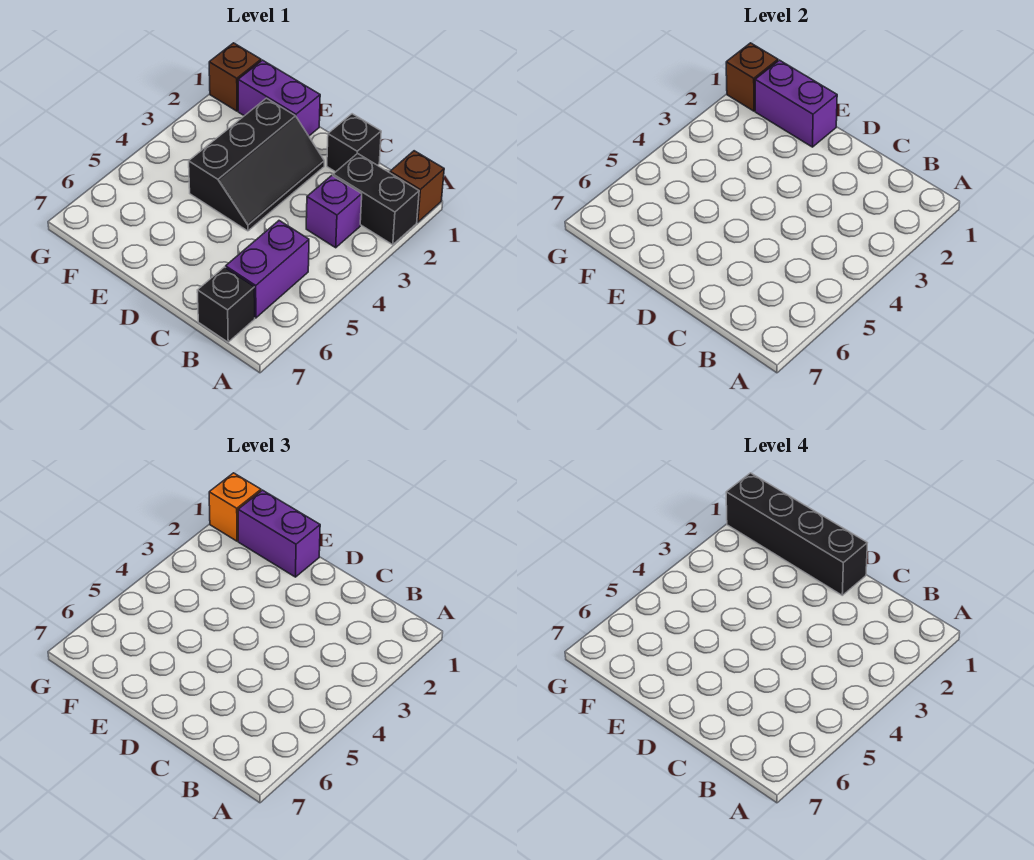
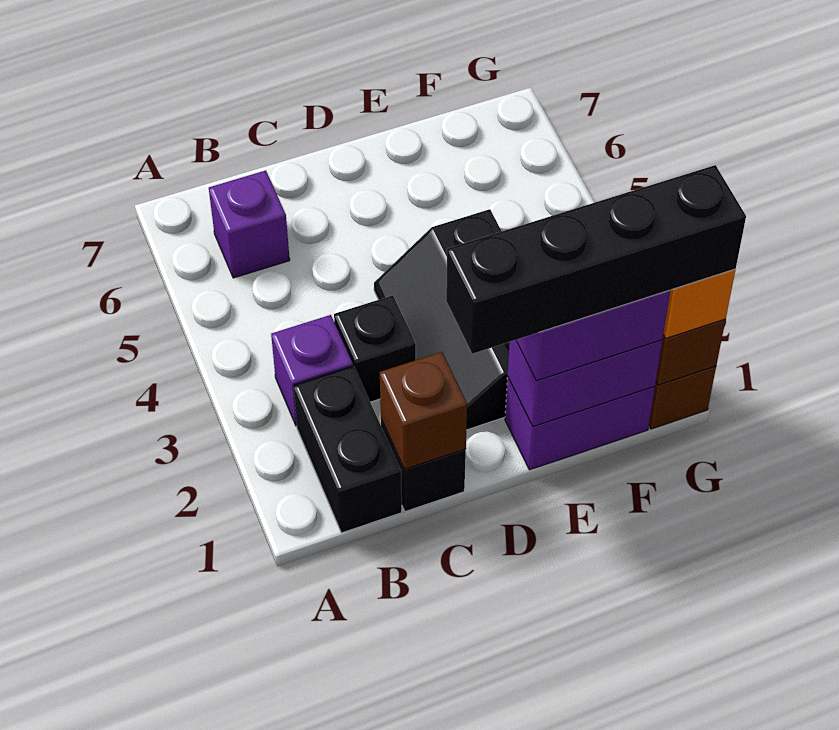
brown 1x1 brick [390,151,444,222] -> brown 1x1 brick moved to [380,352,467,469]
black 1x2 brick [333,153,419,245] -> black 1x2 brick turned to [293,366,402,533]
purple 1x2 brick [226,221,309,318] -> purple 1x1 brick [209,171,290,278]
black 1x1 brick [197,267,255,342] -> black 1x1 brick moved to [334,295,416,402]

